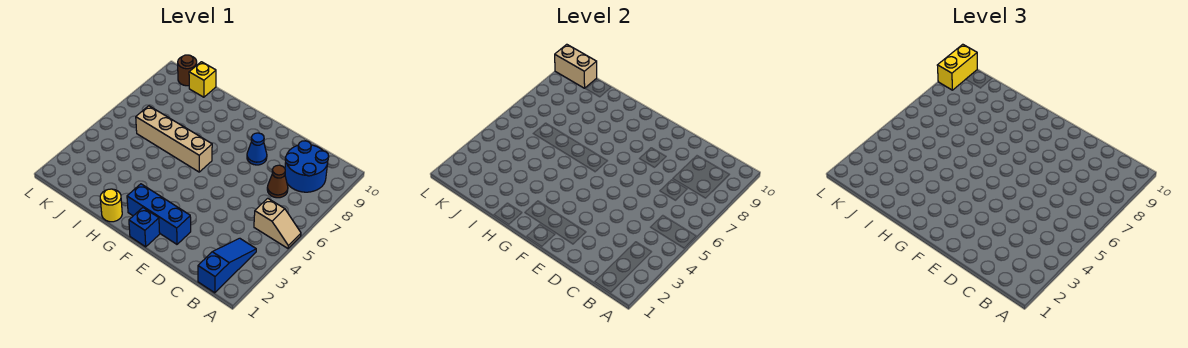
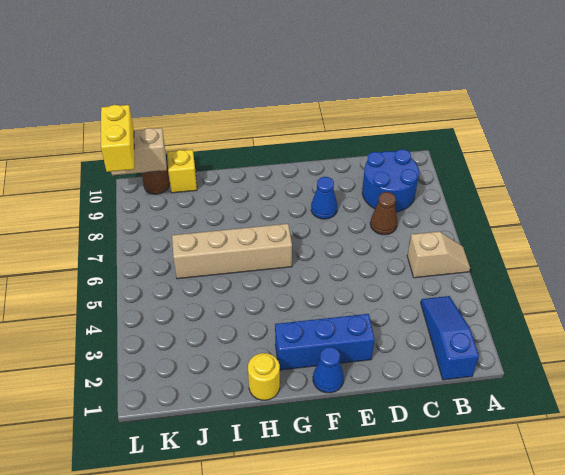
blue 1x1 brick [129,208,160,247] -> blue 1x1 cone [313,347,344,393]

